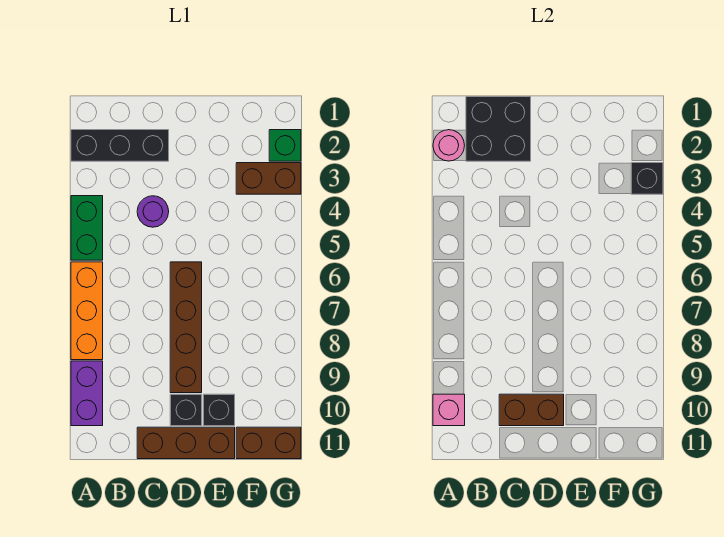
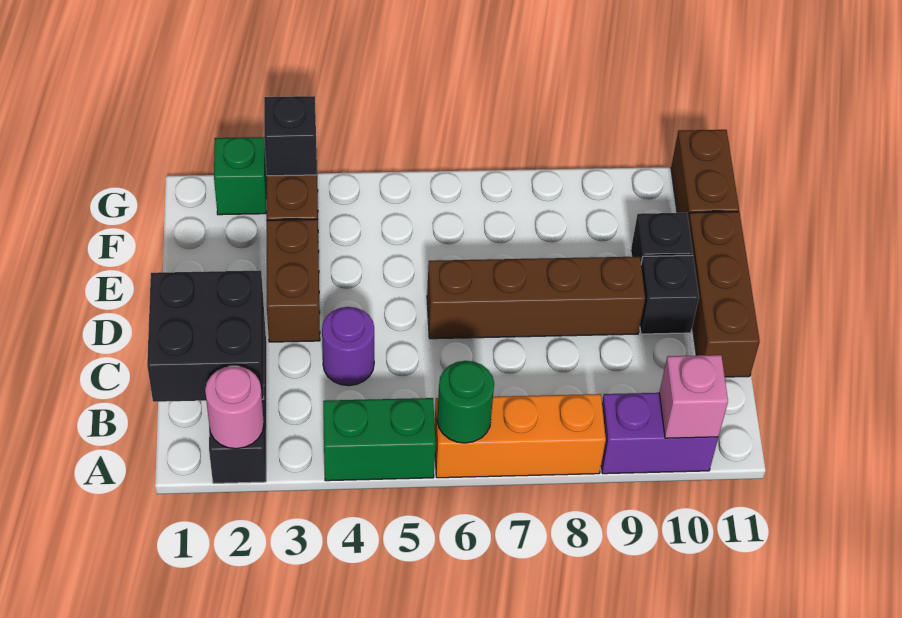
none -> green 1x1 round brick [437,361,494,443]
brown 1x2 brick [499,394,564,426] -> brown 1x2 brick moved to [267,219,320,342]

